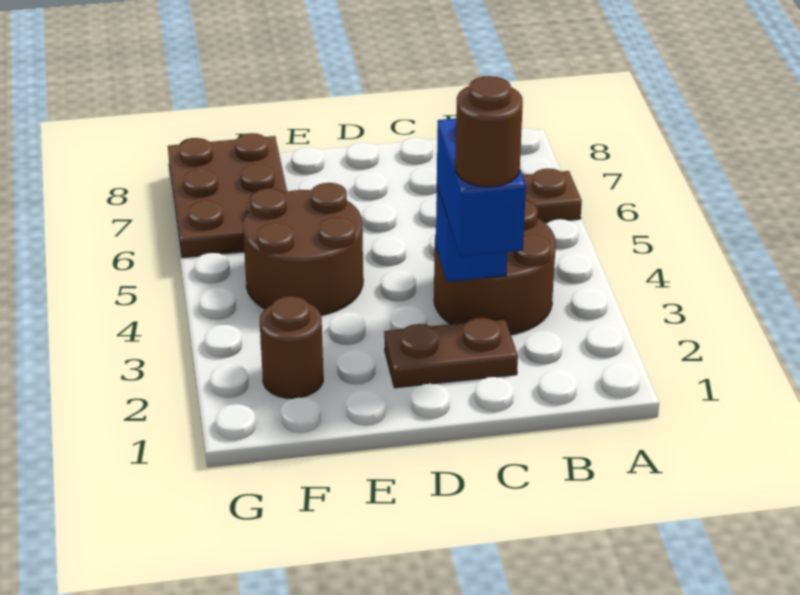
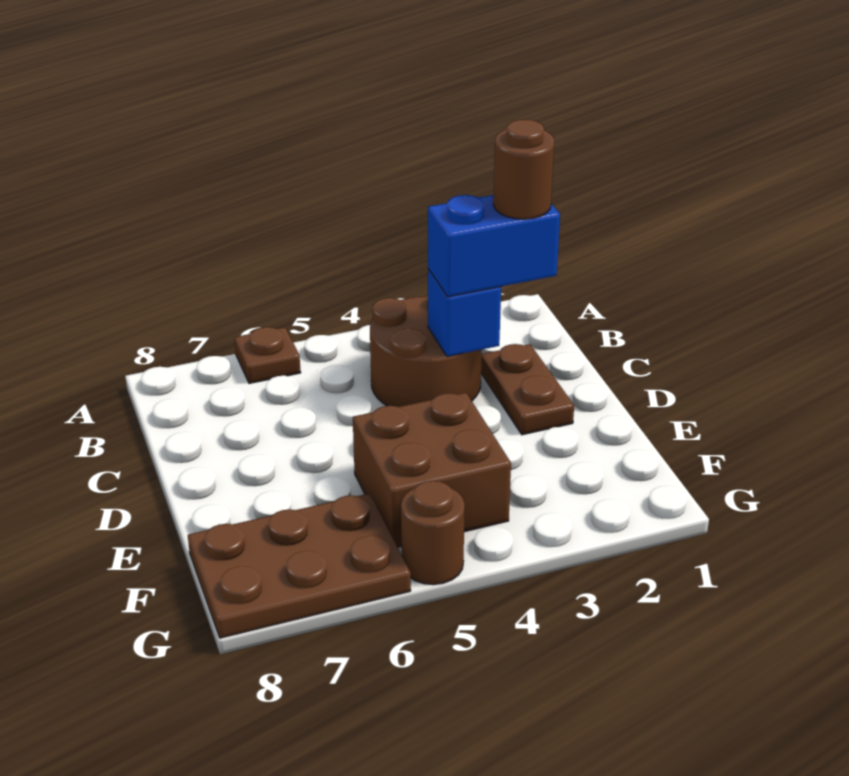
brown 2x2 round brick [243,183,363,316] -> brown 2x2 brick [353,393,511,547]
brown 1x1 round brick [260,296,323,398] -> brown 1x1 round brick moved to [401,481,465,585]

